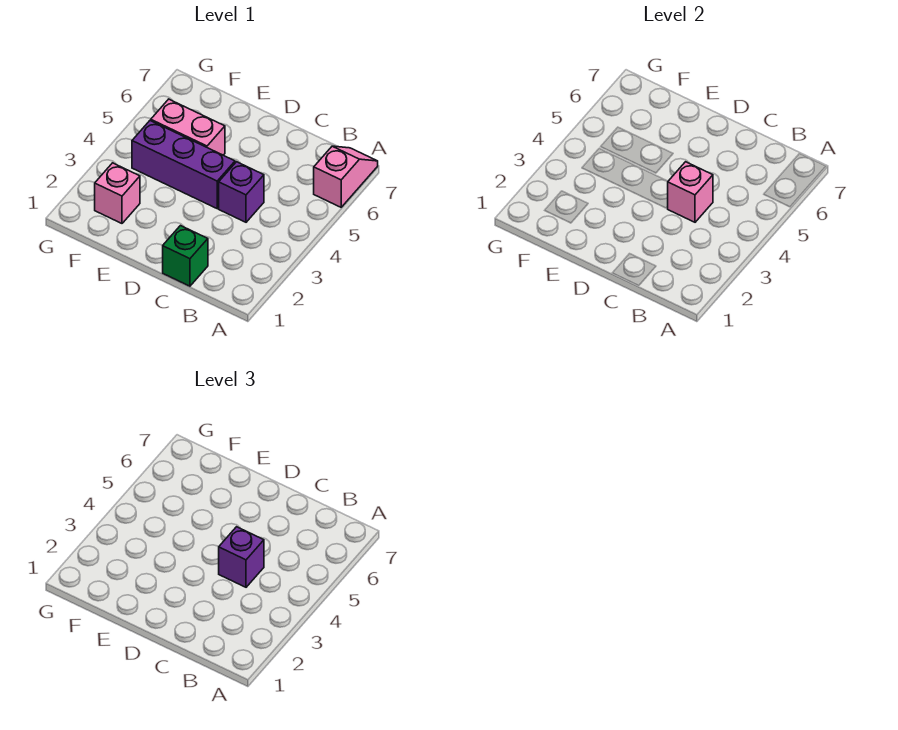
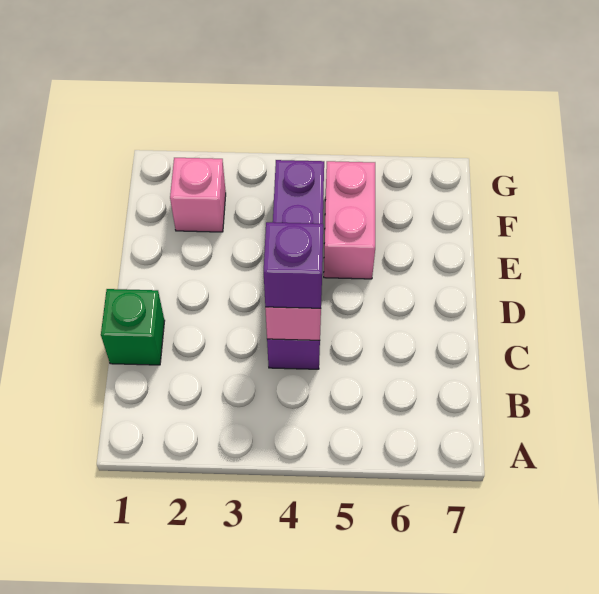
pink 1x2 slope [314,146,378,207] -> none

